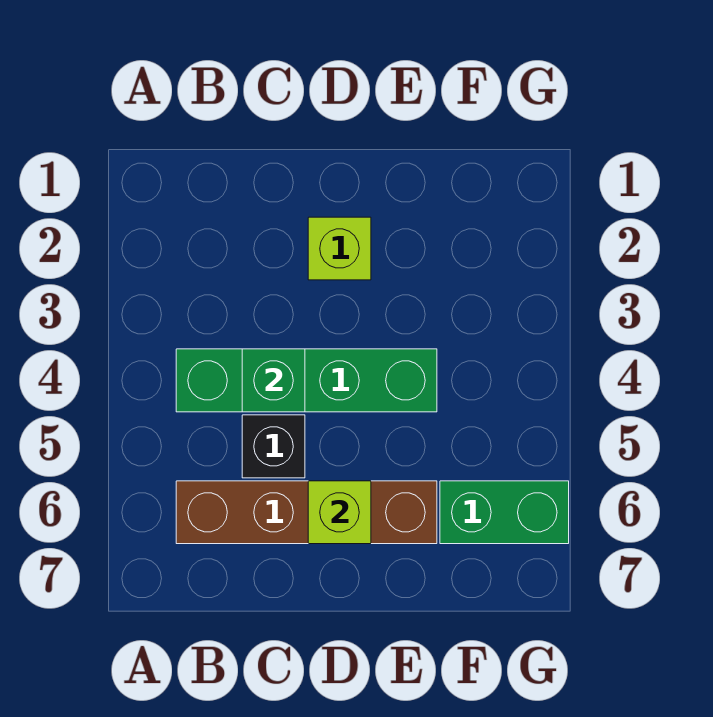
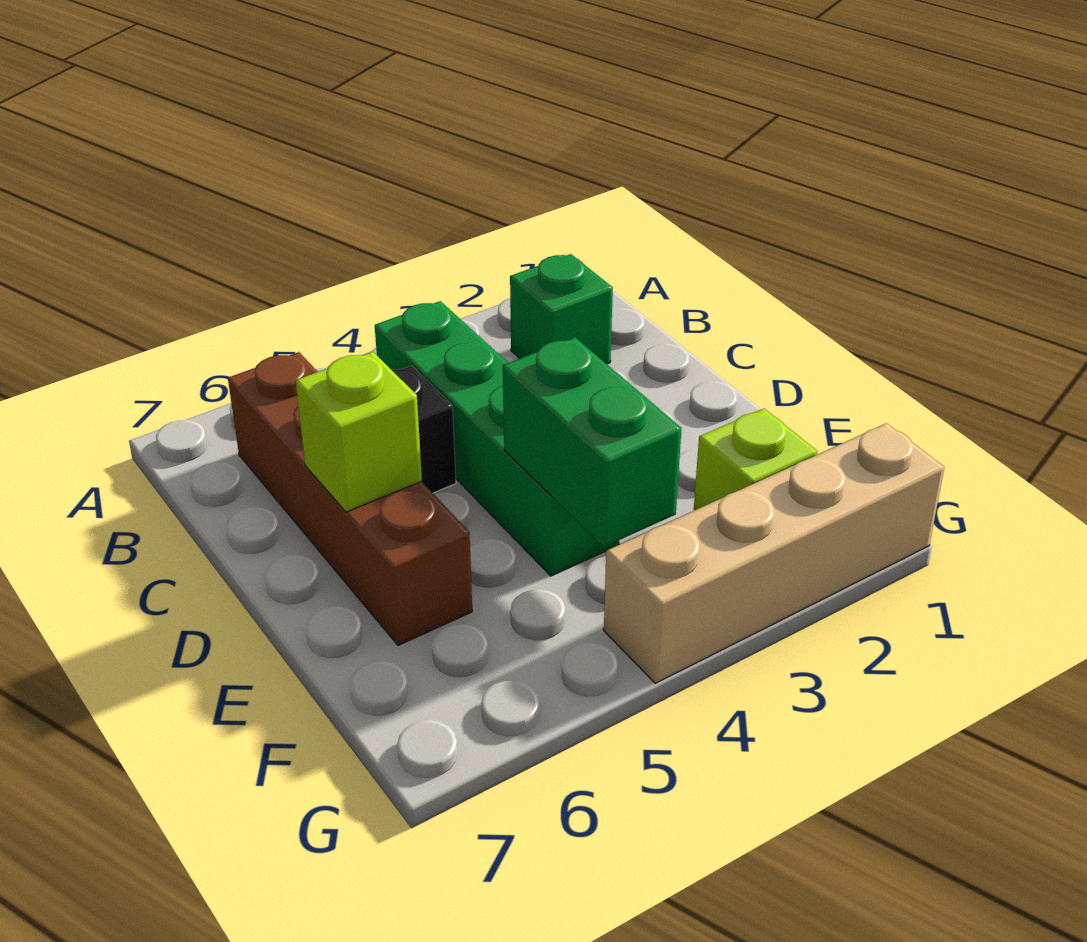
green 1x1 brick [242,349,305,412] -> green 1x1 brick moved to [510,254,613,364]
lime 1x1 brick [308,217,371,280] -> lime 1x1 brick moved to [694,409,817,510]
green 1x2 brick [440,481,569,544] -> green 1x2 brick moved to [503,338,681,547]
none -> tan 1x4 brick [604,423,945,683]

